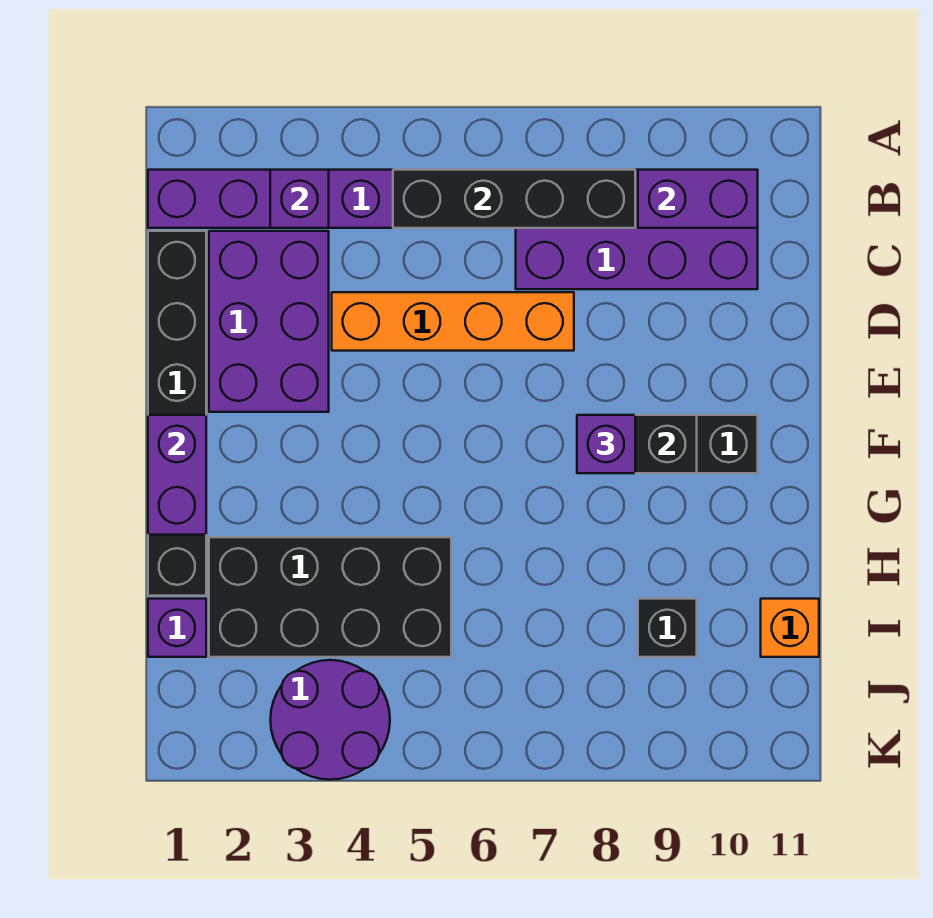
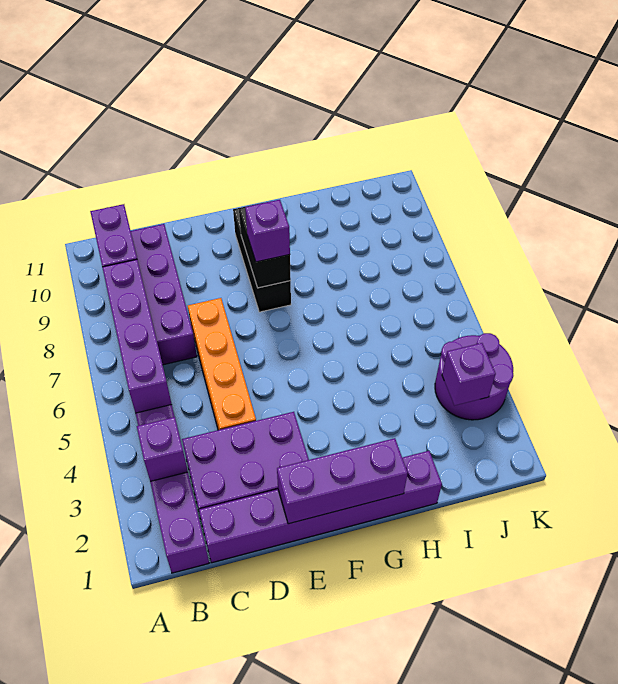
black 1x4 brick [393,170,635,228] -> purple 1x4 brick [102,259,172,413]
black 1x6 brick [148,231,206,596] -> purple 1x6 brick [199,451,442,563]
purple 1x2 brick [148,415,206,535] -> purple 1x3 brick [277,438,408,524]
black 2x4 brick [209,537,451,657] -> none
purple 1x1 brick [148,599,206,657] -> purple 1x1 brick moved to [442,343,496,406]
black 1x1 brick [638,599,697,657] -> none
orange 1x1 brick [761,599,819,657] -> none

